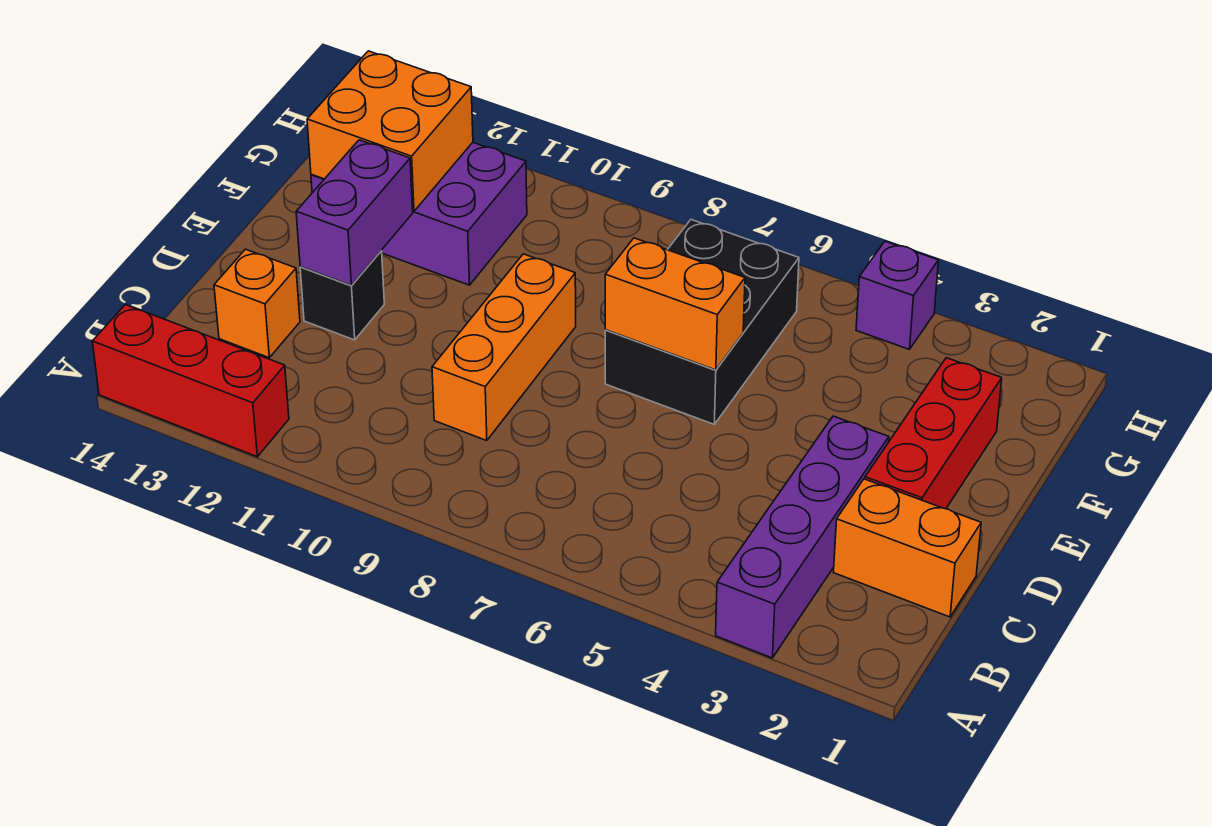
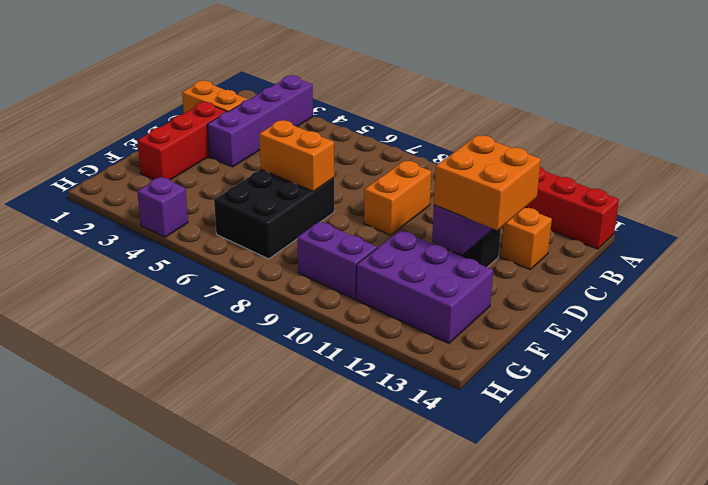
orange 1x3 brick [432,254,576,441] -> orange 1x2 brick [364,161,431,235]
orange 2x2 brick [307,51,473,211] -> orange 2x2 brick moved to [434,135,541,230]
none -> purple 1x2 brick [297,222,377,299]

